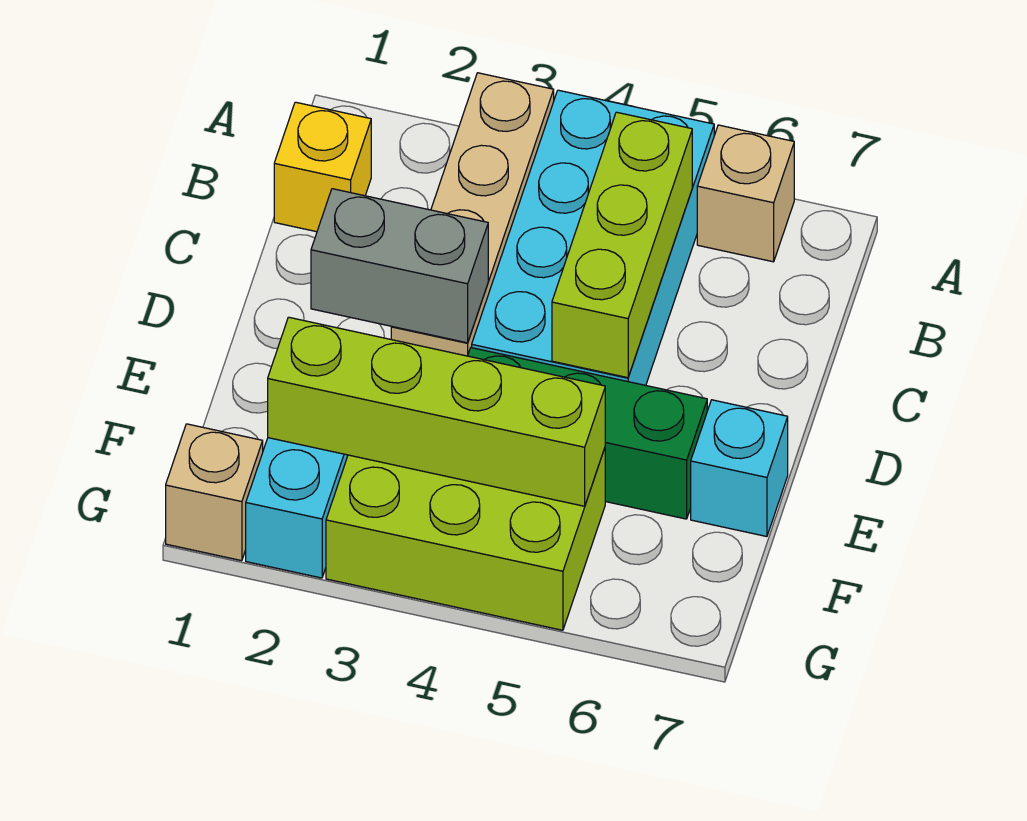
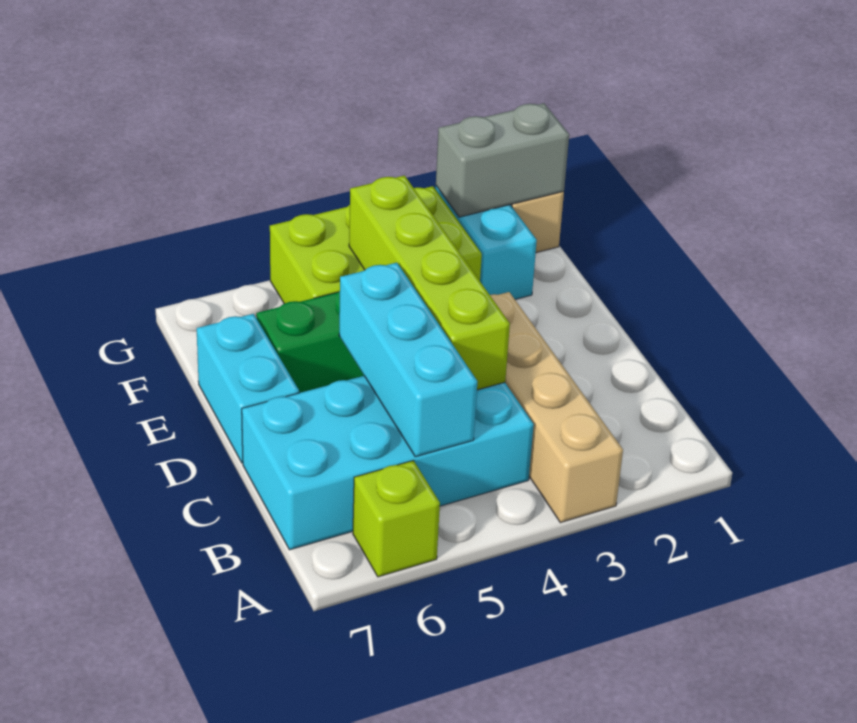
cyan 2x4 brick [472,90,714,385] -> cyan 2x4 brick turned to [242,376,534,550]
tan 1x1 brick [697,125,794,262] -> lime 1x1 brick [353,460,440,577]
yellow 1x1 brick [274,102,371,232] -> none
lime 1x3 brick [552,112,692,378] -> cyan 1x3 brick [339,263,478,457]
grey 1x2 brick [311,189,488,343] -> grey 1x2 brick moved to [436,103,569,217]
cyan 1x1 brick [691,400,788,537] -> cyan 1x2 brick [197,314,299,463]
lime 1x4 brick [268,317,605,506] -> lime 1x4 brick turned to [349,176,510,390]

